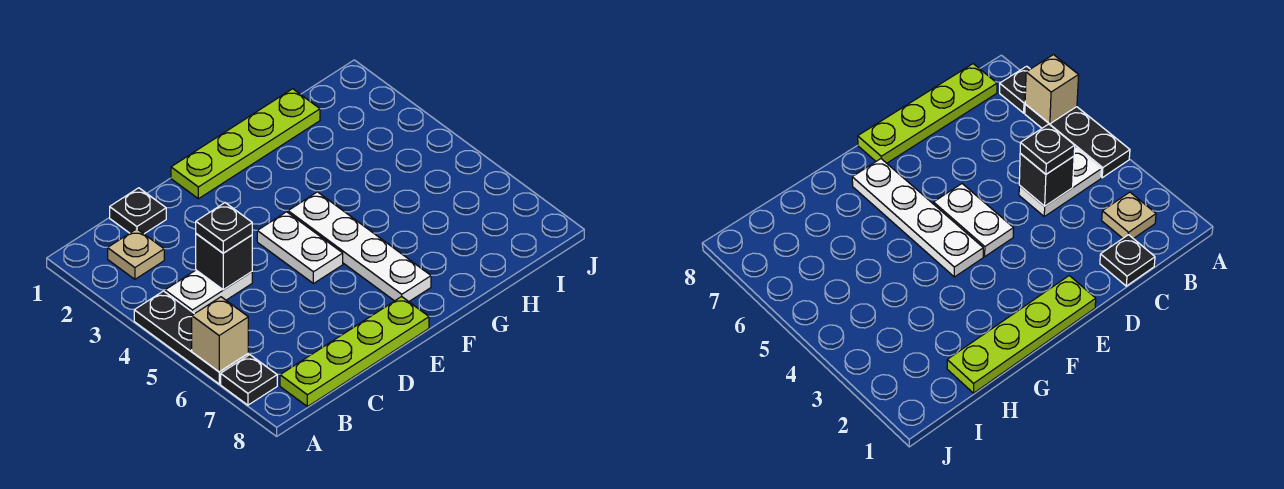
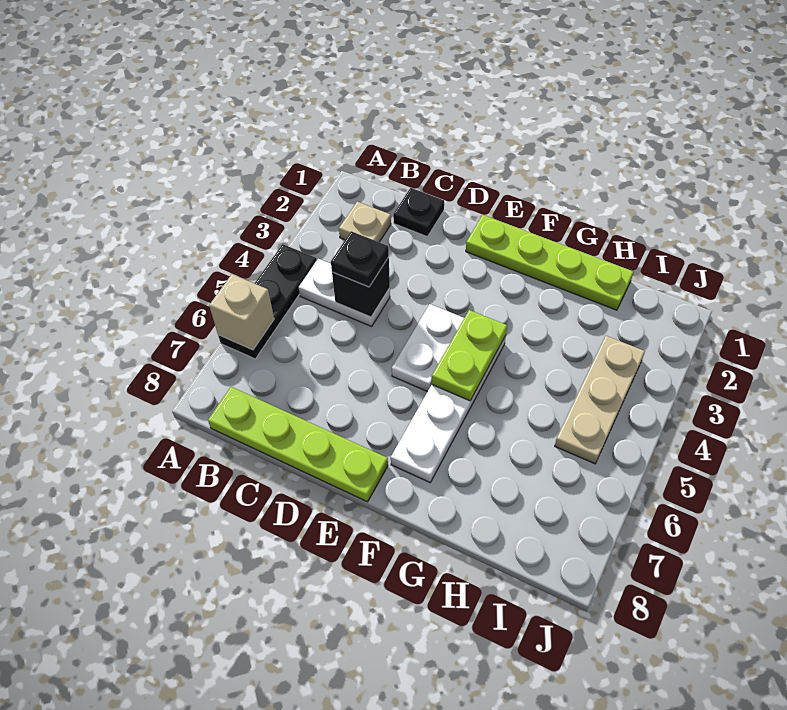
black 1x1 plate [221,355,277,405] -> none
none -> lime 1x2 plate [432,310,507,401]
none -> tan 1x3 plate [555,336,645,464]

